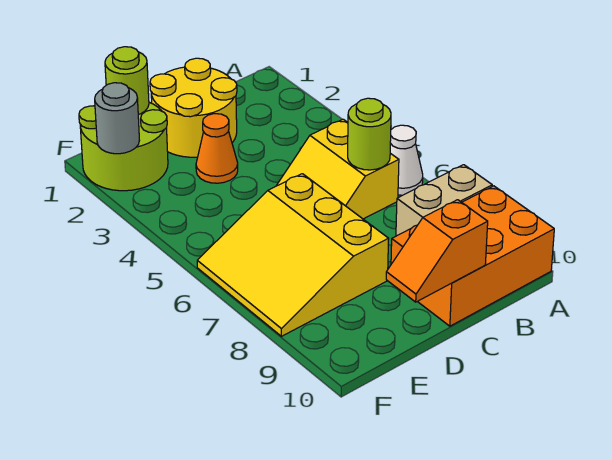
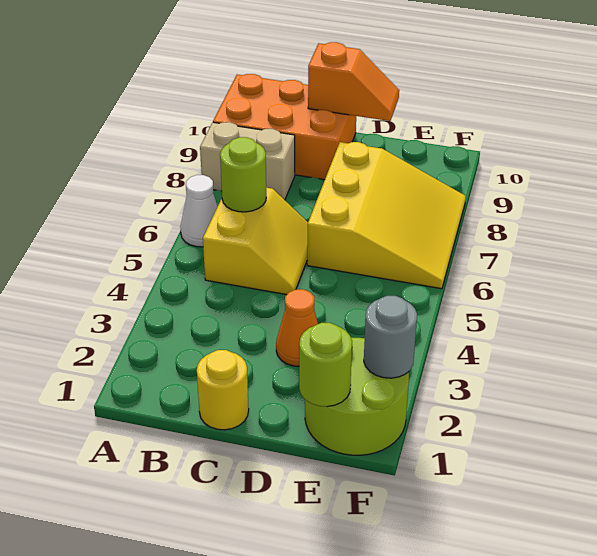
yellow 2x2 round brick [150,58,237,157] -> yellow 1x1 round brick [197,350,249,430]

